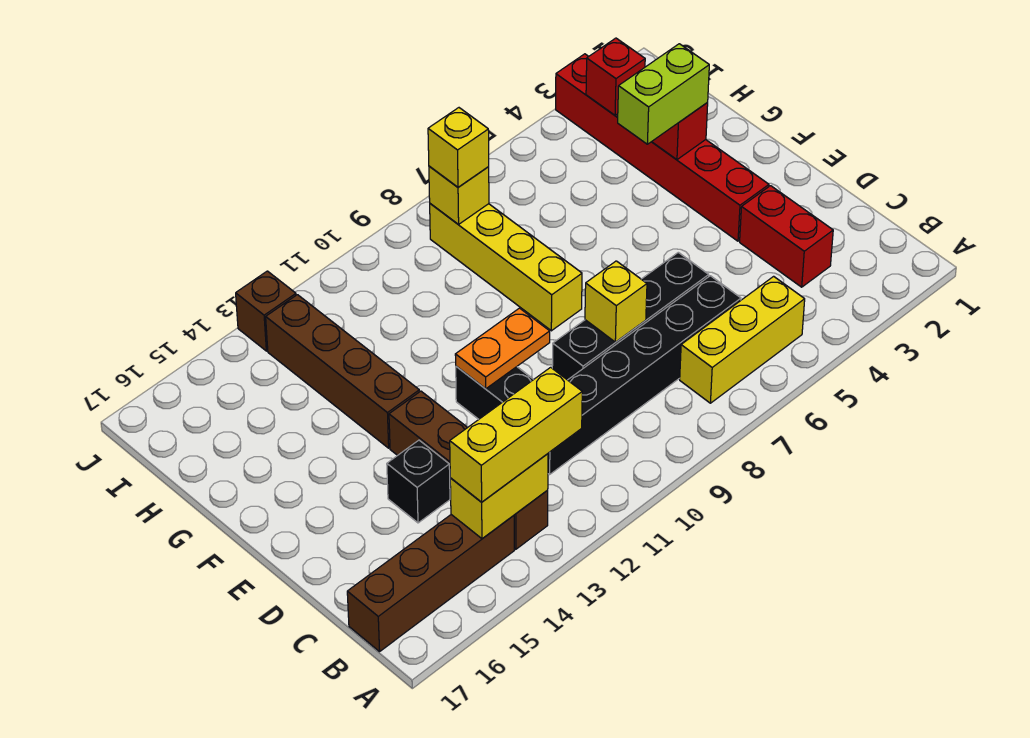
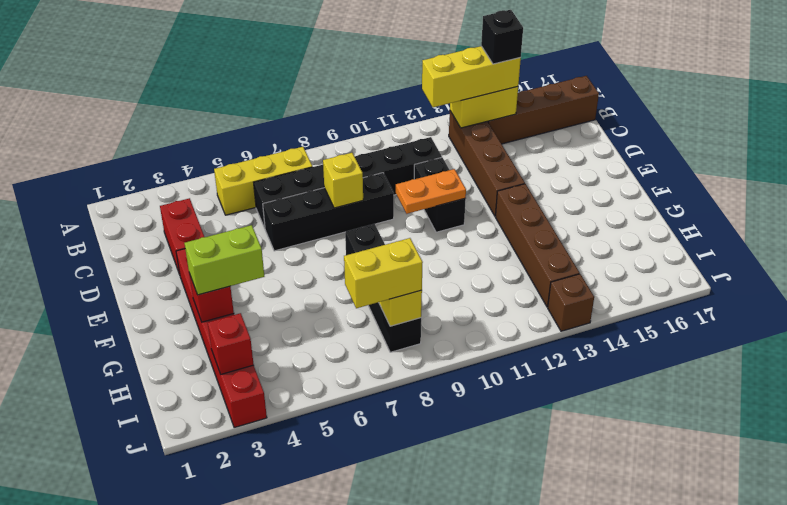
black 1x1 brick [387,440,450,523] -> black 1x1 brick moved to [481,10,523,64]
yellow 1x4 brick [430,204,582,331] -> black 1x4 brick [345,224,421,352]
yellow 1x1 brick [428,108,489,187] -> yellow 1x2 brick [344,238,423,308]

